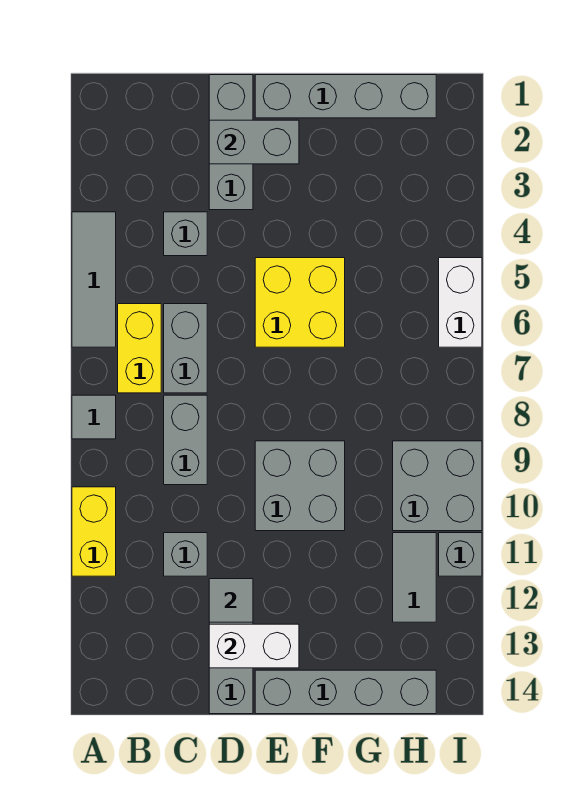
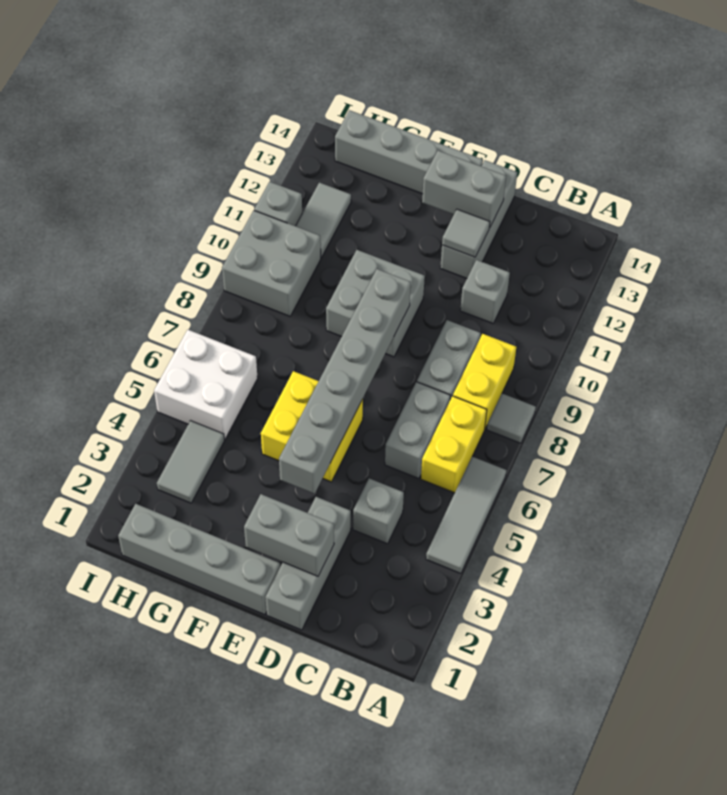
yellow 1x2 brick [72,487,116,576] -> yellow 1x2 brick moved to [453,334,516,428]
white 1x2 brick [209,624,299,668] -> grey 1x2 brick [422,151,506,228]
none -> grey 1x6 brick [279,269,411,494]
none -> grey 1x2 tile [157,421,225,503]
white 1x2 brick [439,258,482,347] -> white 2x2 brick [154,330,258,439]

